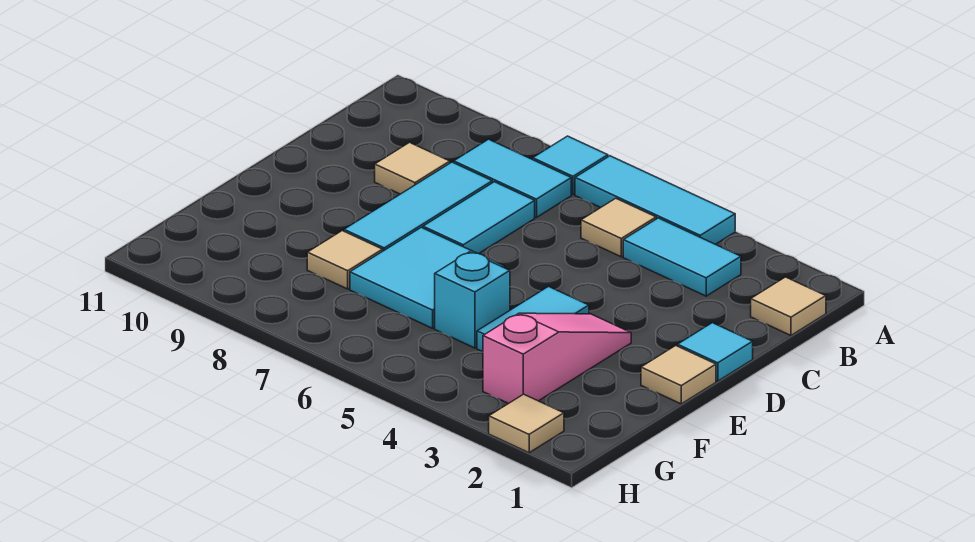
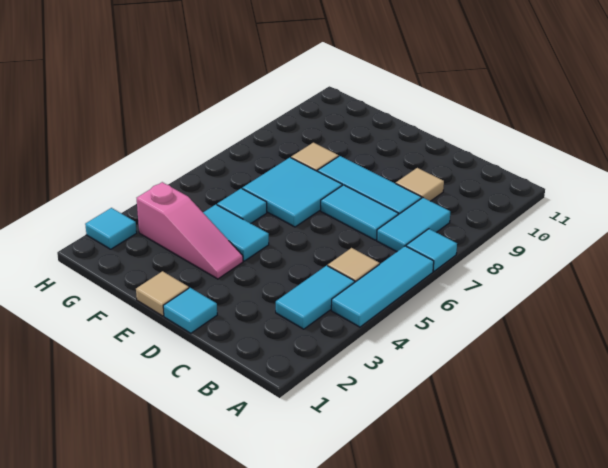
tan 1x1 tile [751,277,826,335] -> none
cyan 1x1 brick [435,252,510,348] -> cyan 1x1 tile [217,188,267,223]
tan 1x1 tile [489,394,564,453] -> cyan 1x1 tile [85,208,137,249]

